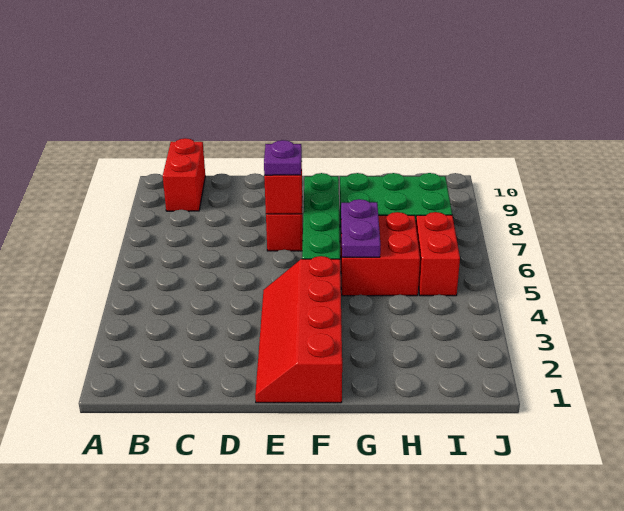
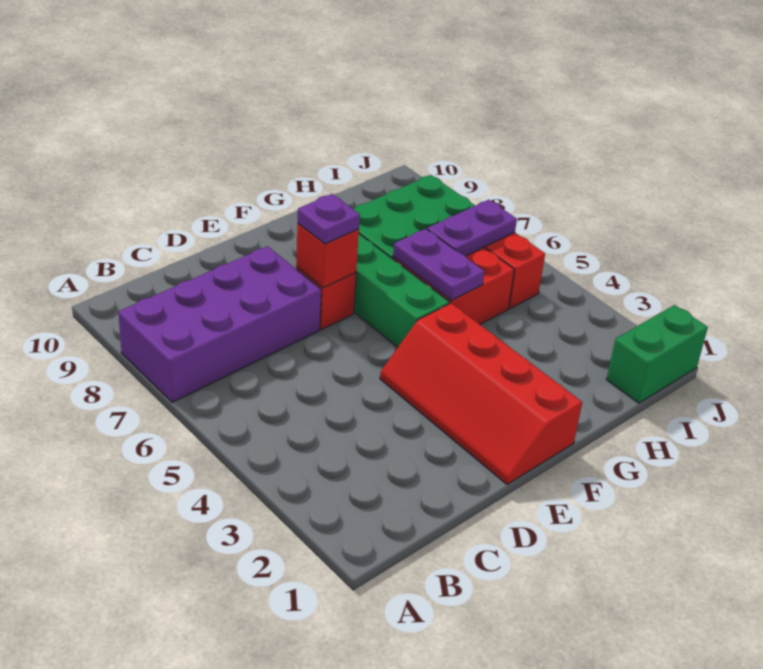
none -> purple 2x4 brick [118,246,321,402]
red 1x2 brick [163,138,205,211] -> none
none -> purple 1x2 plate [427,200,517,256]
none -> green 1x2 brick [607,305,708,403]

